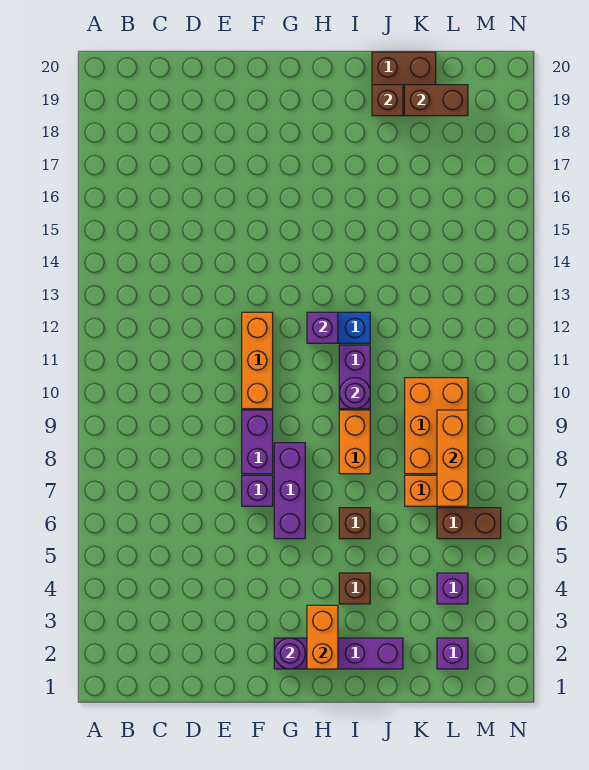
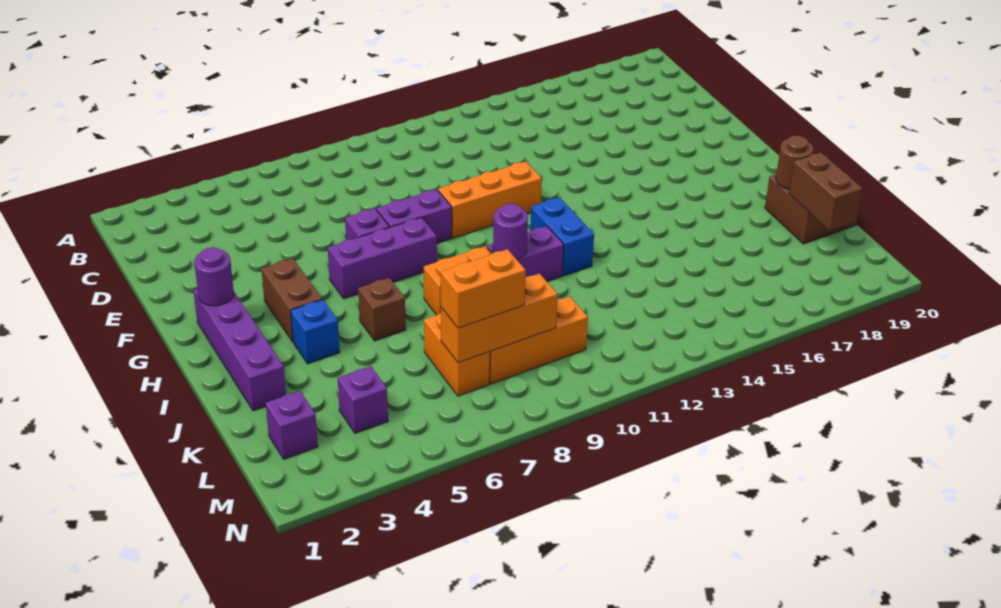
orange 1x2 brick [307,605,338,669] -> orange 1x2 brick moved to [441,249,526,328]
purple 1x1 brick [307,312,338,343] -> none
brown 1x1 brick [339,573,370,604] -> blue 1x1 brick [291,300,340,364]
brown 1x1 brick [372,85,403,116] -> brown 1x1 round brick [776,135,813,189]
orange 2x3 brick [405,378,468,474] -> orange 1x3 brick [489,297,588,384]
brown 1x2 brick [437,508,501,539] -> brown 1x2 brick moved to [262,258,322,342]

